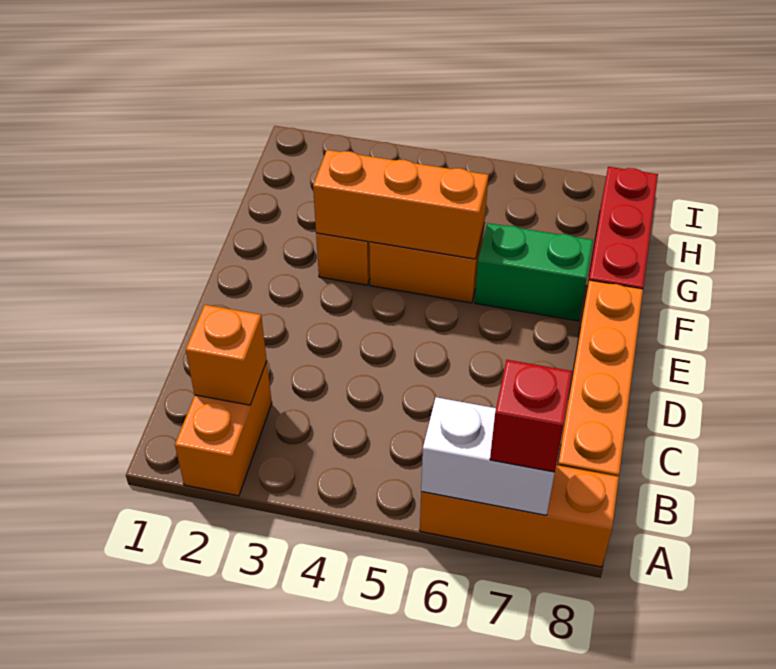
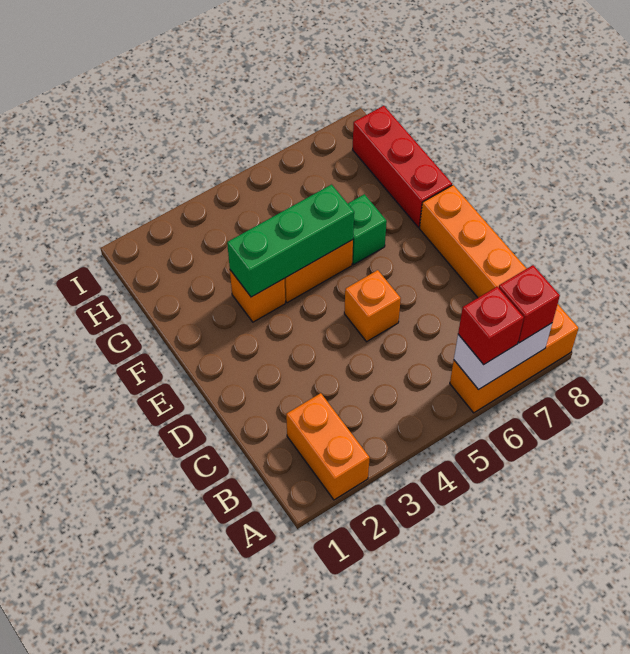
none -> red 1x1 brick [458,287,524,365]
orange 1x1 brick [186,305,267,405] -> orange 1x1 brick moved to [344,270,401,342]
orange 1x3 brick [313,150,489,259] -> green 1x3 brick [227,185,354,297]
green 1x2 brick [475,223,593,321] -> green 1x1 brick [348,194,387,264]

